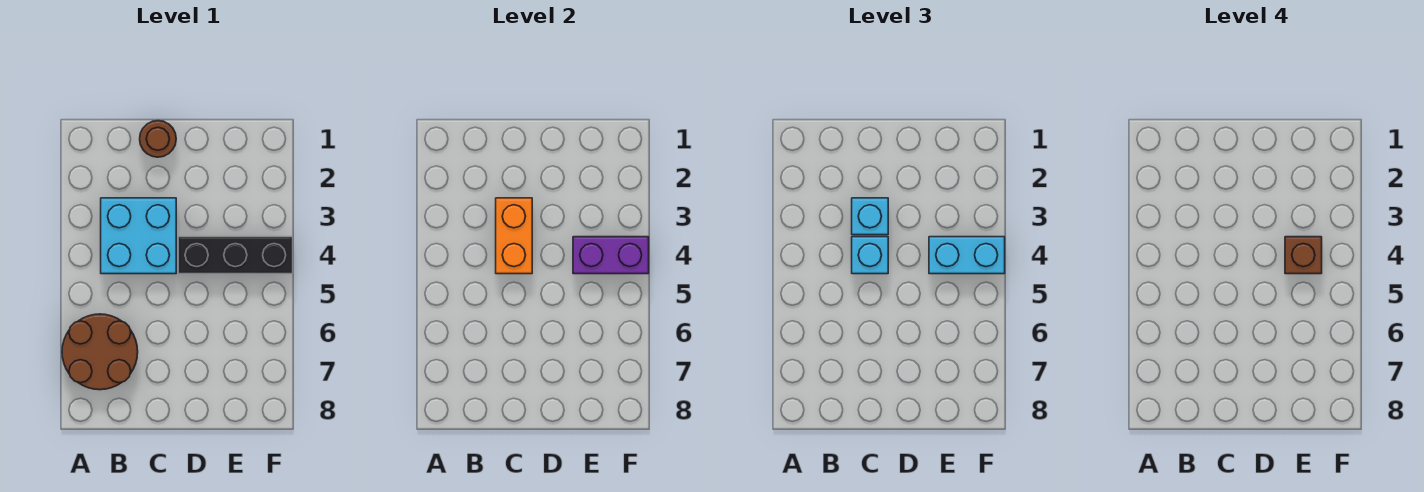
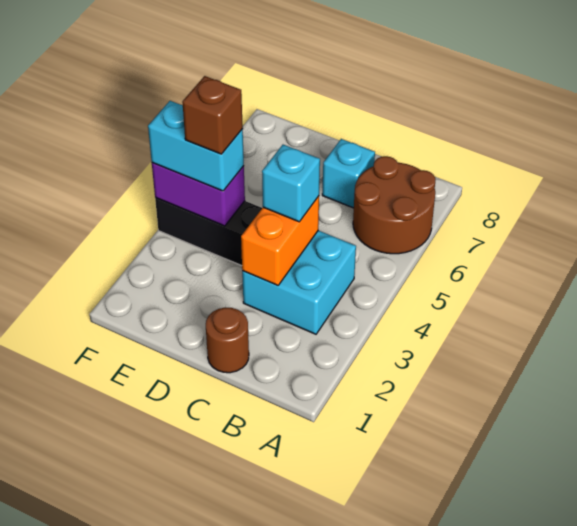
cyan 1x1 brick [852,198,888,235] -> cyan 1x1 brick moved to [322,139,375,208]

